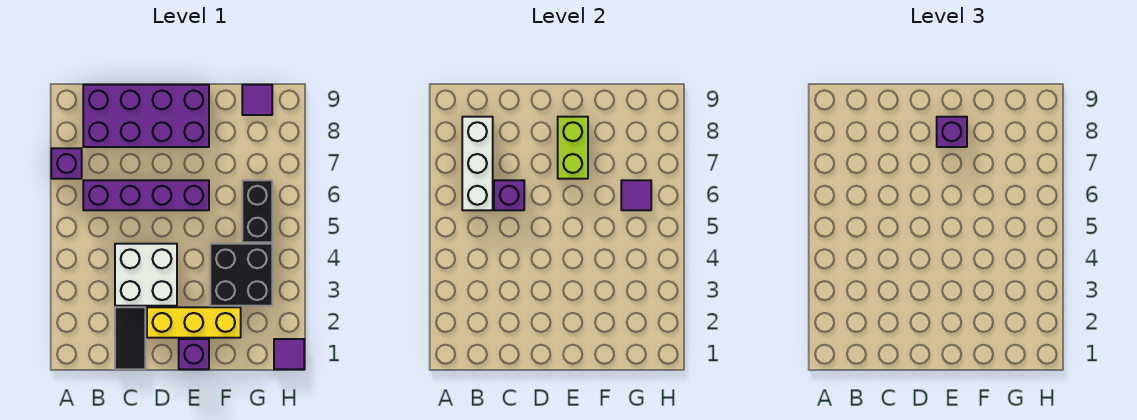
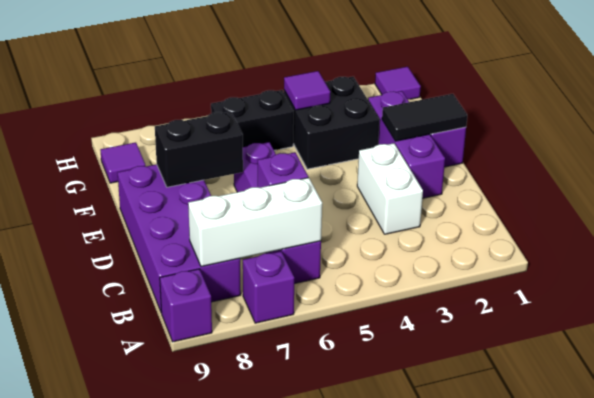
black 1x2 tile [115,307,145,369] -> black 1x2 tile moved to [382,94,467,141]
white 2x2 brick [115,244,177,306] -> white 1x2 brick [357,143,423,234]
yellow 1x3 brick [147,307,241,338] -> purple 1x3 brick [368,91,445,198]
lime 1x2 brick [558,117,588,179] -> black 1x2 brick [155,112,243,187]
purple 1x1 brick [937,117,967,147] -> purple 1x1 brick moved to [160,269,212,342]
purple 1x1 tile [621,180,651,210] -> purple 1x1 tile moved to [284,71,330,110]

